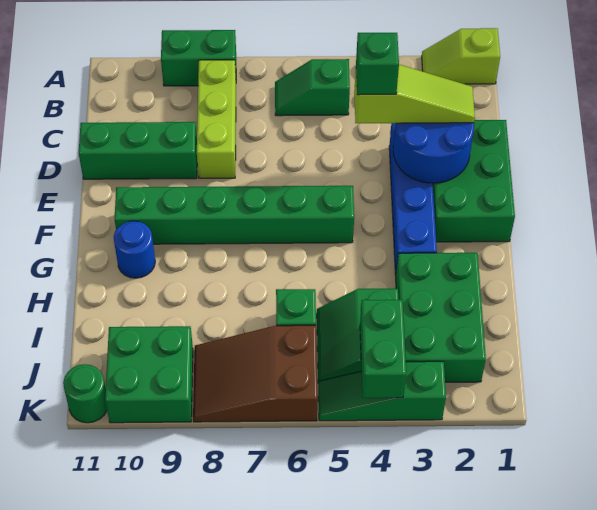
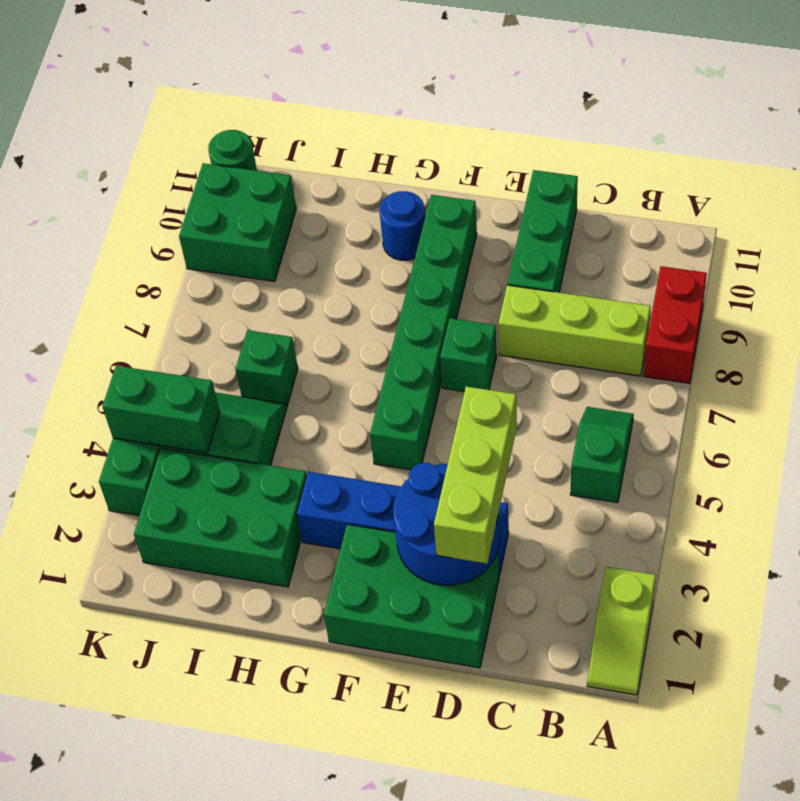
lime 1x2 slope [422,28,500,84] -> lime 1x2 slope turned to [587,567,656,695]
green 1x2 brick [161,30,236,86] -> red 1x2 brick [644,266,707,383]
lime 1x3 slope [354,64,475,124] -> lime 1x3 brick [434,386,517,564]
green 1x1 brick [356,33,399,95] -> green 1x1 brick moved to [440,318,497,392]
brown 2x3 slope [193,325,318,422] -> none

